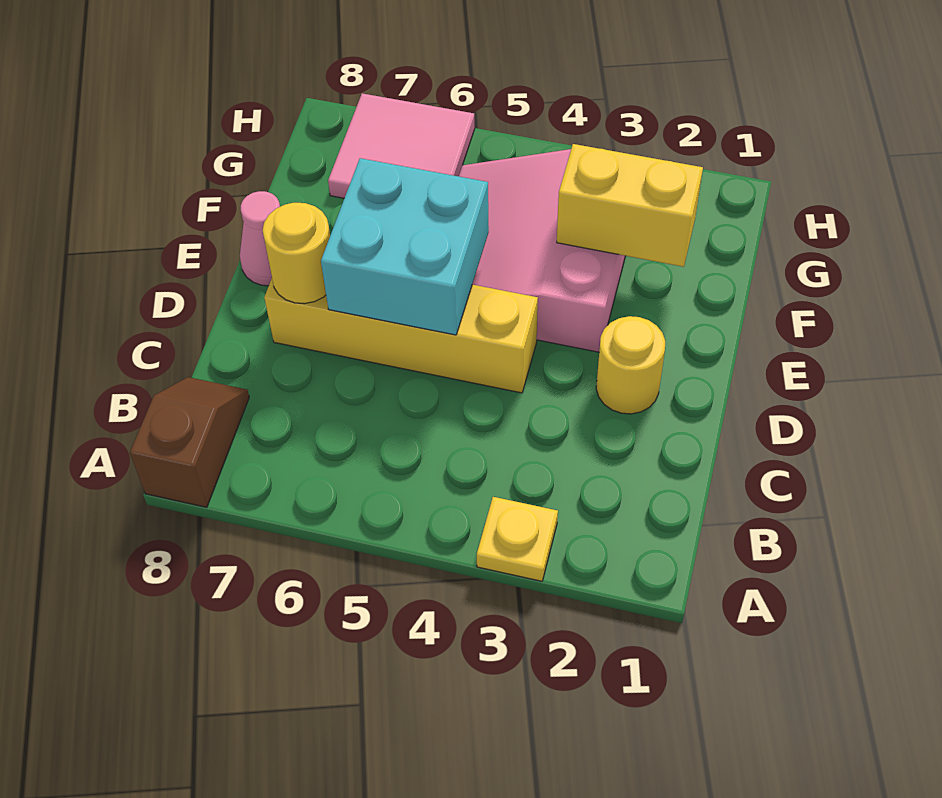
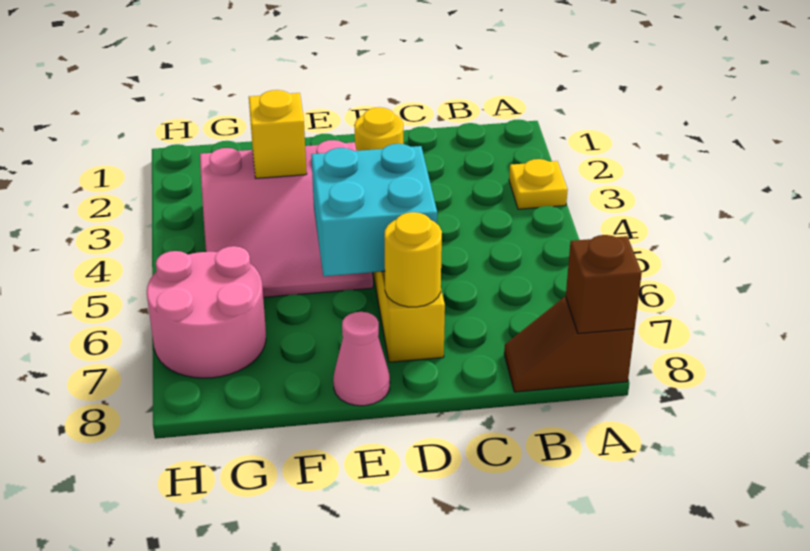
none -> brown 1x1 brick [566,235,642,334]
yellow 1x2 brick [557,144,703,267] -> yellow 1x1 brick [249,90,307,178]
pink 2x2 tile [328,93,475,198] -> pink 2x2 round brick [147,246,266,378]

